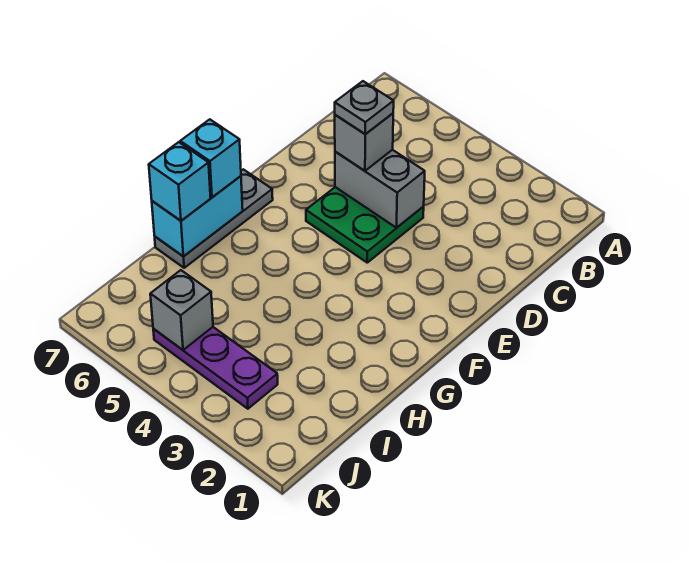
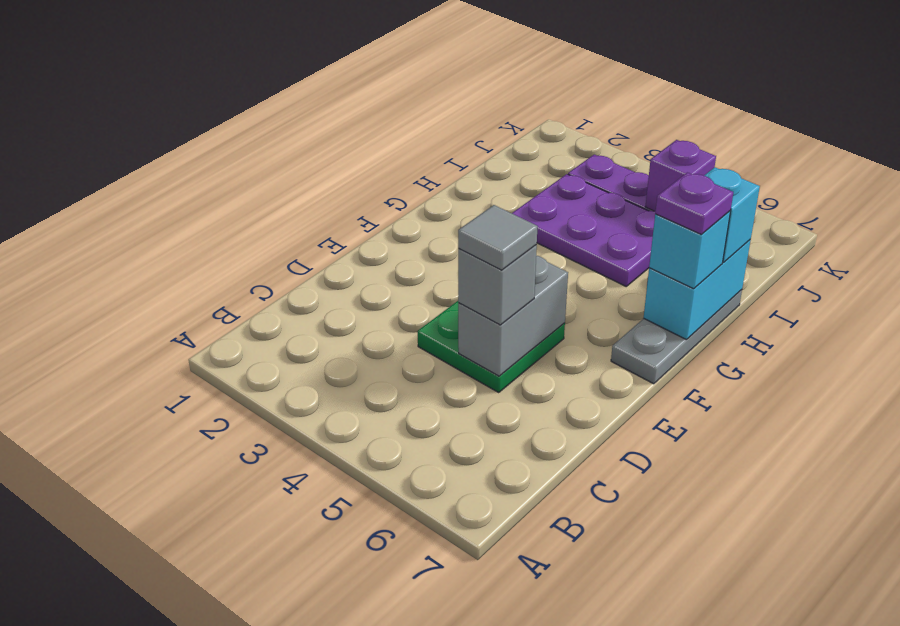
grey 1x2 brick [335,150,425,228] -> grey 1x2 brick turned to [458,256,568,376]
grey 1x1 plate [335,81,394,134] -> grey 1x1 tile [458,205,538,270]
none -> purple 1x1 plate [655,172,733,235]
none -> purple 2x3 plate [512,174,655,286]
grey 1x1 brick [150,270,213,350] -> purple 1x1 brick [645,140,716,212]

